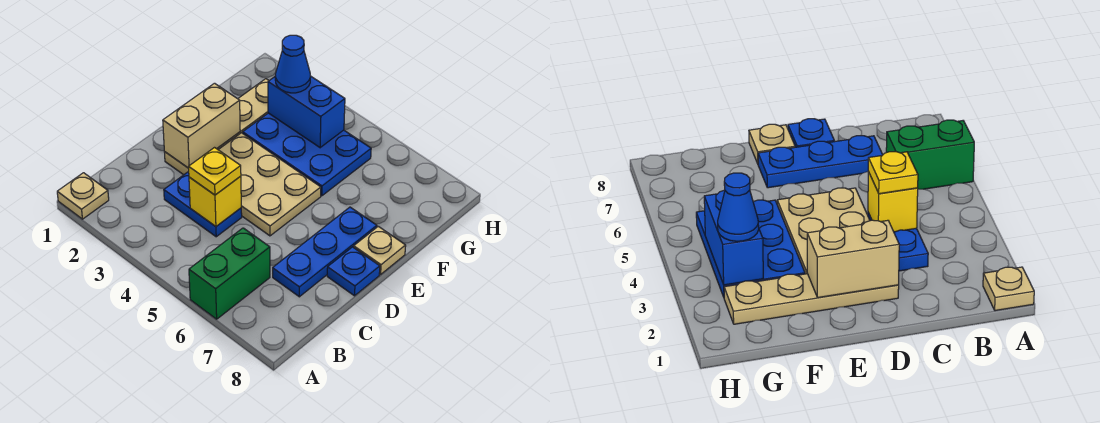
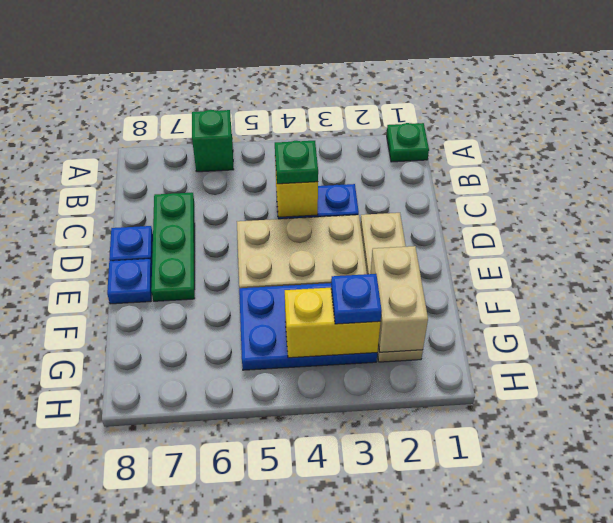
tan 1x1 plate [57,173,109,219] -> green 1x1 plate [387,123,429,162]
green 1x2 brick [189,228,270,319] -> green 1x1 brick [192,110,234,172]
yellow 1x1 plate [188,148,241,195] -> green 1x1 plate [275,141,318,184]
blue 1x3 plate [273,207,377,297] -> green 1x3 plate [151,193,195,301]
tan 1x2 brick [163,83,240,168] -> tan 1x2 brick moved to [371,246,428,352]
tan 1x1 plate [354,226,406,275] -> blue 1x1 plate [107,259,152,304]
blue 1x2 brick [268,76,345,148] -> yellow 1x2 brick [285,288,380,358]
blue 1x1 cone [275,35,310,93] -> blue 1x1 plate [331,274,382,324]

